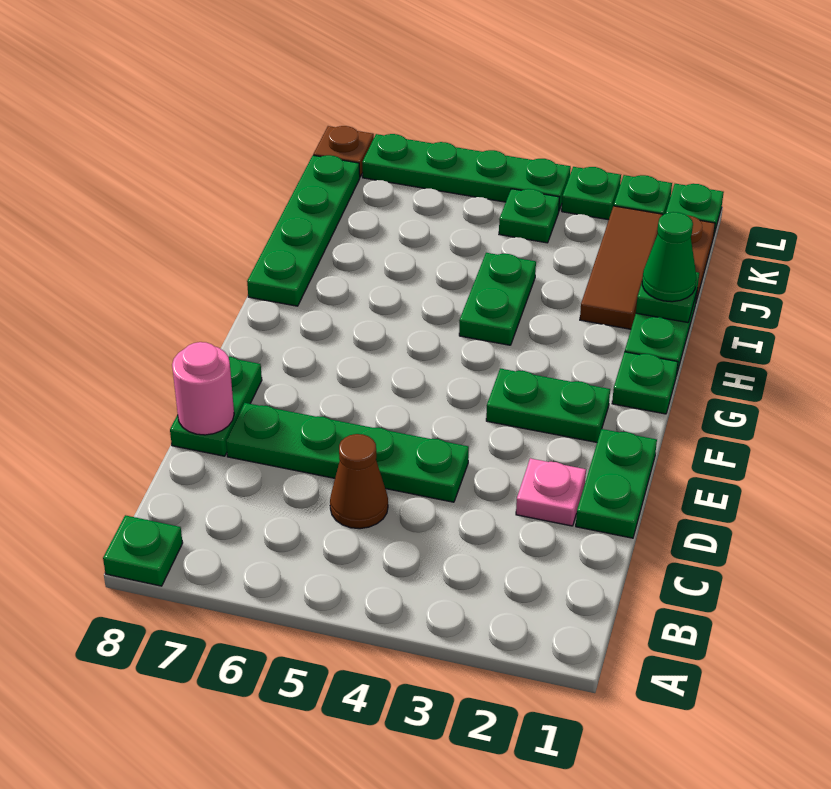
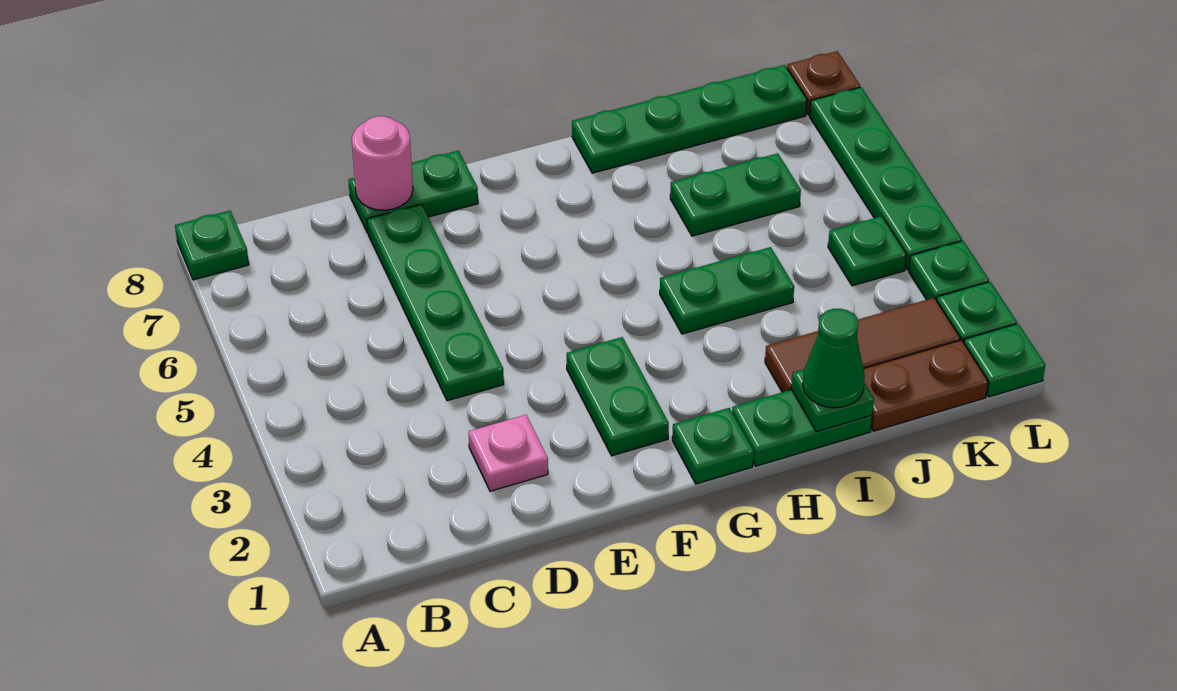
brown 1x1 cone [330,434,388,529] -> none
green 1x2 plate [576,429,657,538] -> green 1x2 plate moved to [670,153,801,236]

